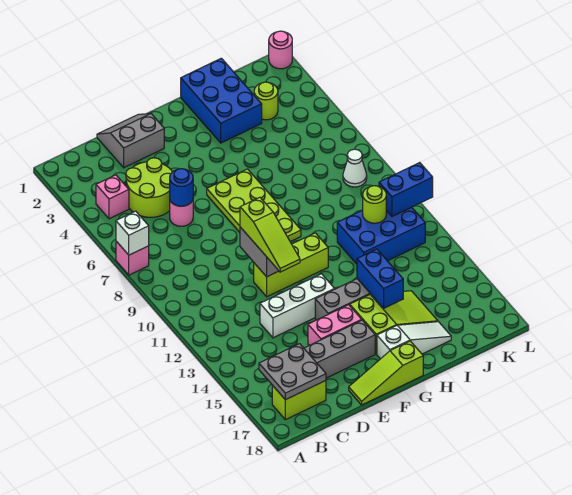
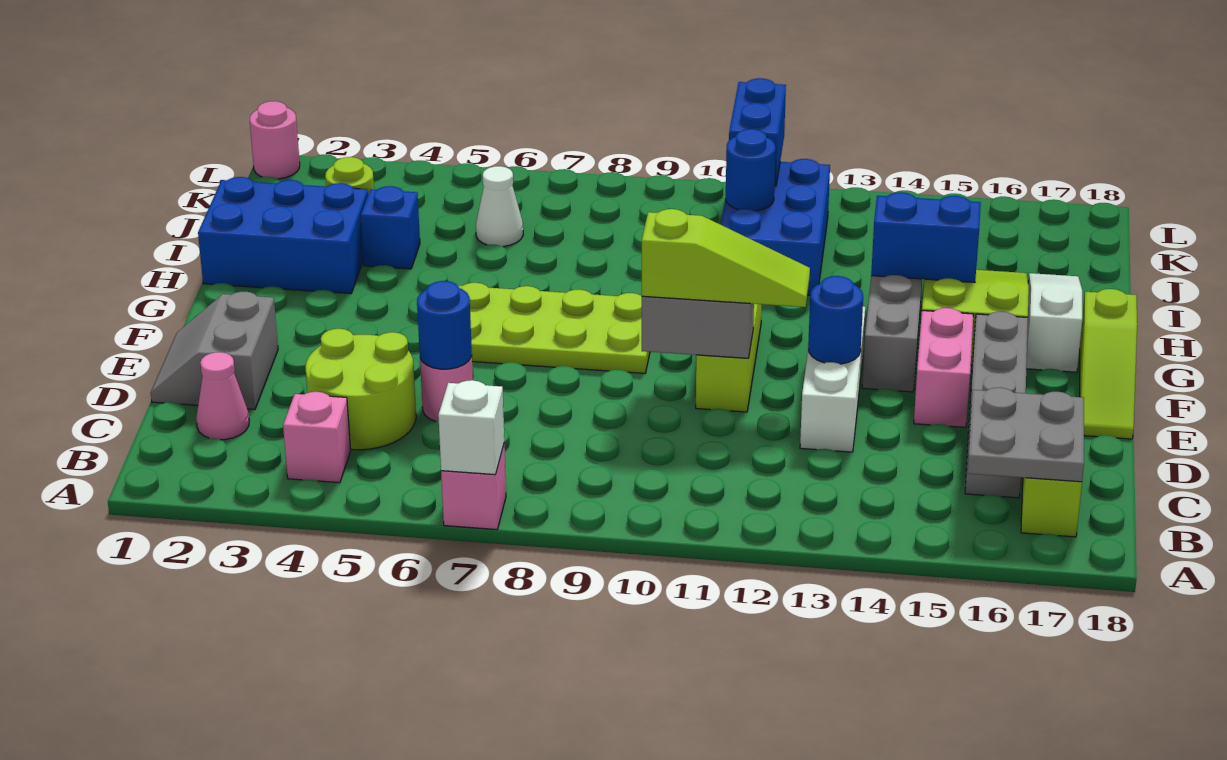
none -> pink 1x1 cone [196,352,249,440]
none -> blue 1x1 round brick [808,276,863,364]
none -> blue 1x1 brick [361,186,420,269]
lime 1x1 round brick [363,186,386,223] -> blue 1x1 round brick [726,129,776,211]
white 1x1 cone [343,149,367,187] -> white 1x1 cone moved to [476,166,523,247]

